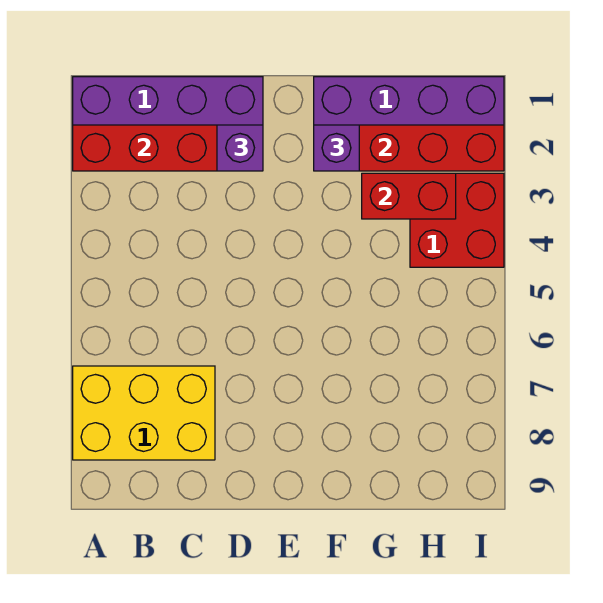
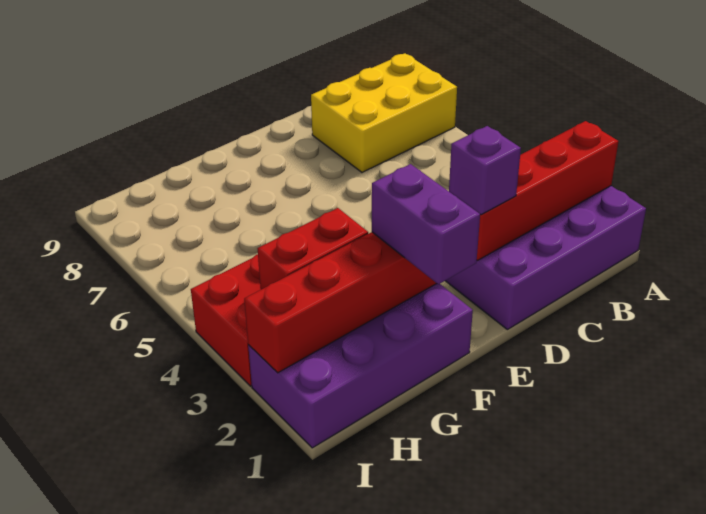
purple 1x1 brick [314,125,359,171] -> purple 1x2 brick [372,164,480,284]

